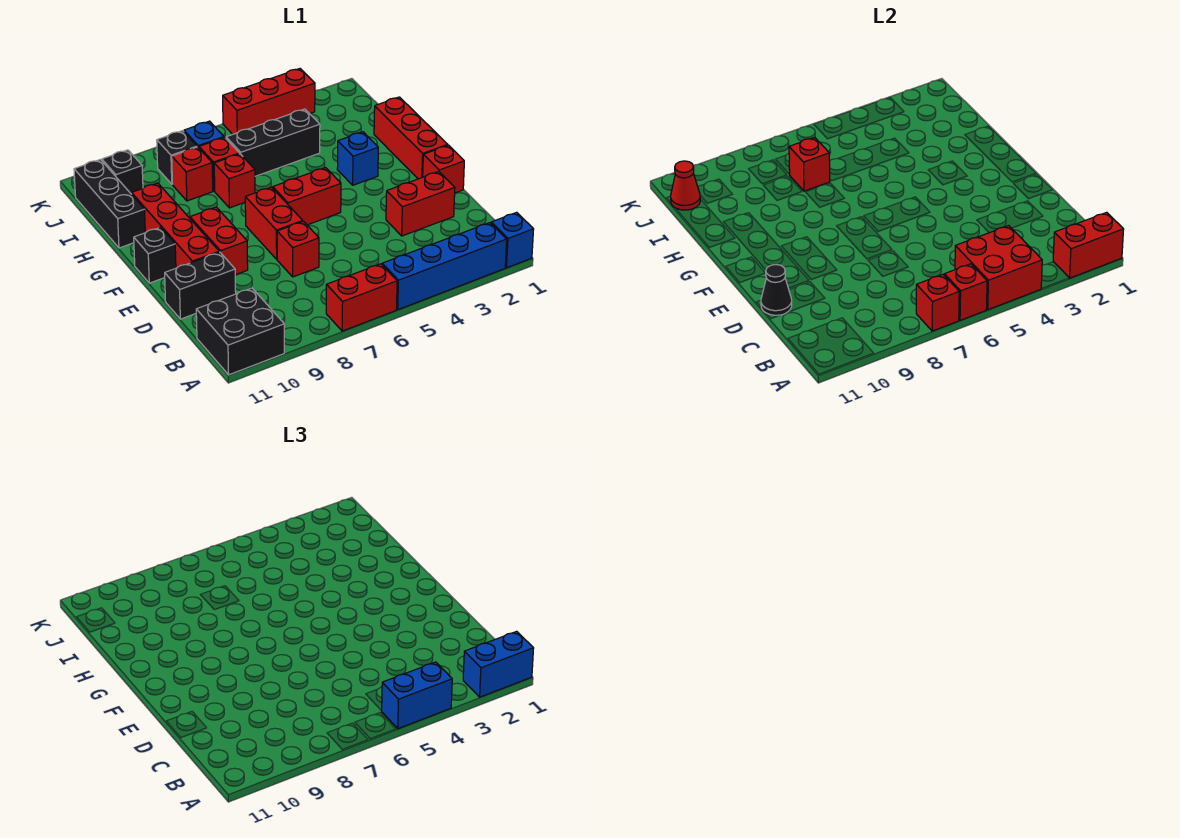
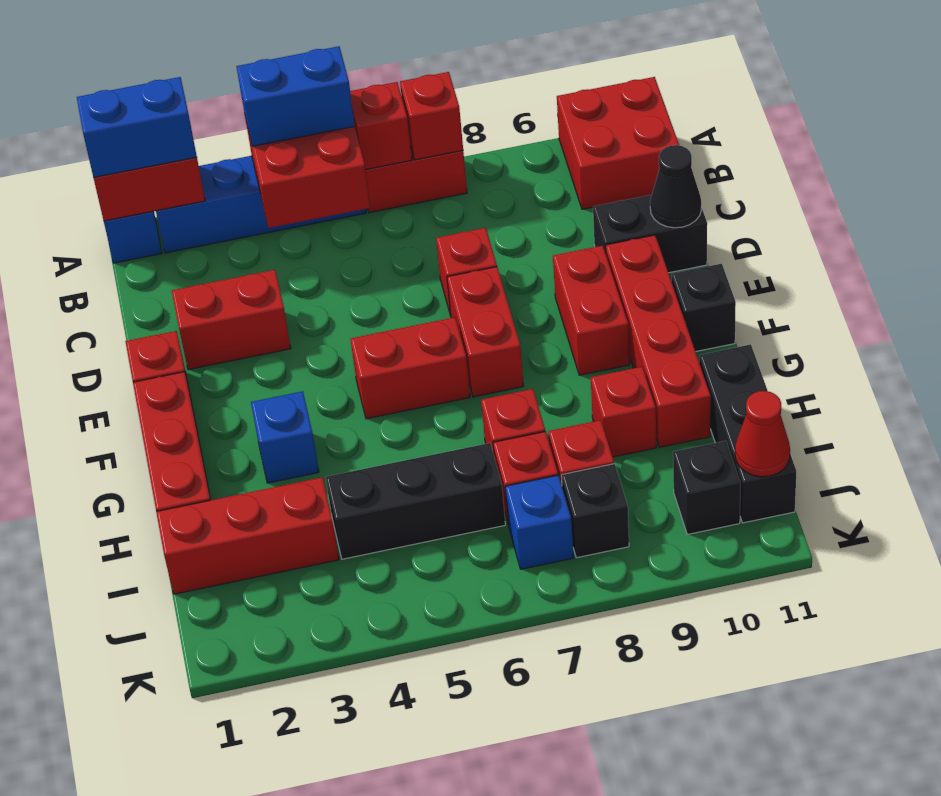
black 2x2 brick [196,288,284,375] -> red 2x2 brick [557,77,679,209]
red 1x1 brick [789,137,830,191] -> red 1x1 brick moved to [591,367,656,457]
red 1x3 brick [223,69,315,134] -> red 1x3 brick moved to [156,477,339,594]

